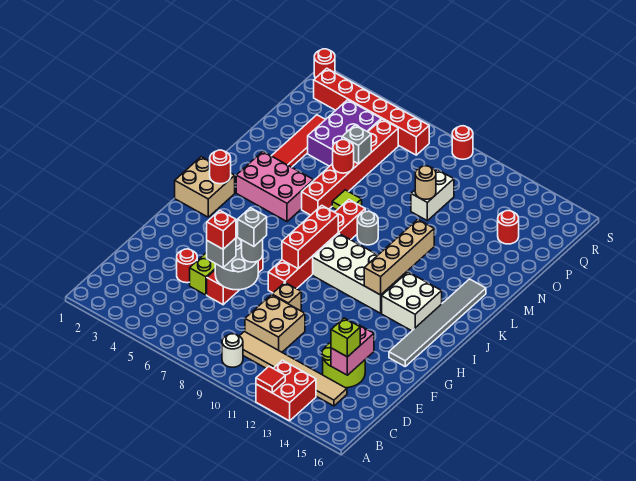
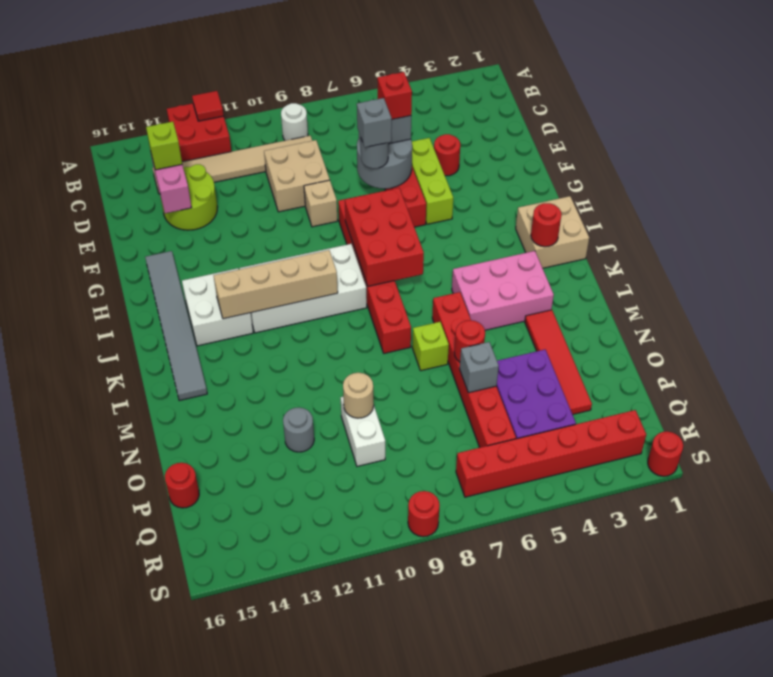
red 1x3 brick [282,206,338,269] -> red 2x3 brick [345,188,424,286]
tan 1x4 brick [364,219,434,295] -> tan 1x4 brick turned to [214,250,338,319]
grey 1x1 round brick [357,211,378,245] -> grey 1x1 round brick moved to [283,408,314,452]
lime 1x1 tile [332,190,362,210] -> lime 1x1 brick [412,322,449,371]
red 1x1 round brick [498,211,519,244] -> red 1x1 round brick moved to [165,463,199,508]

